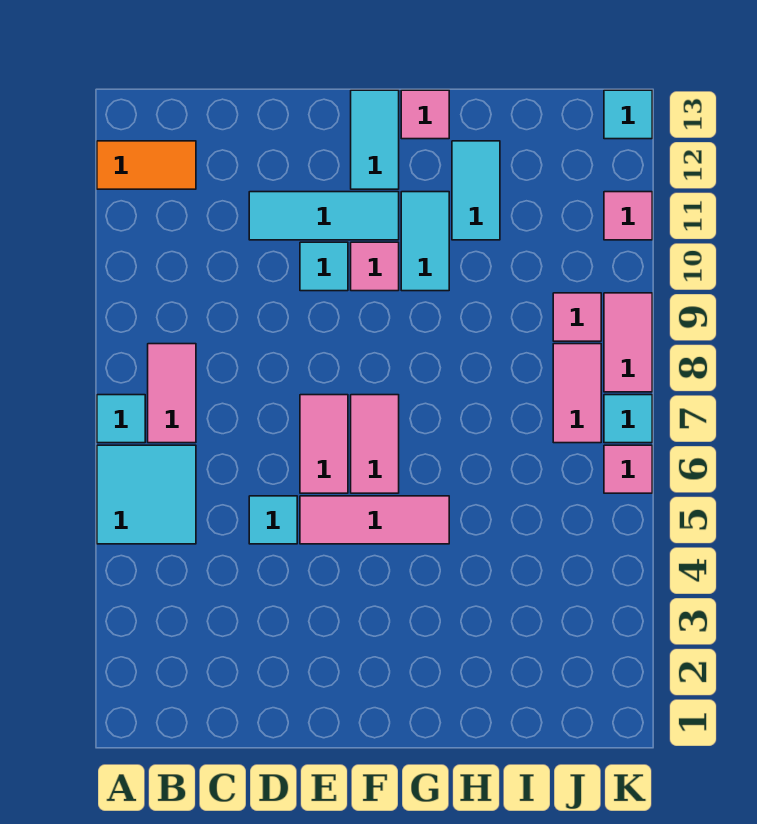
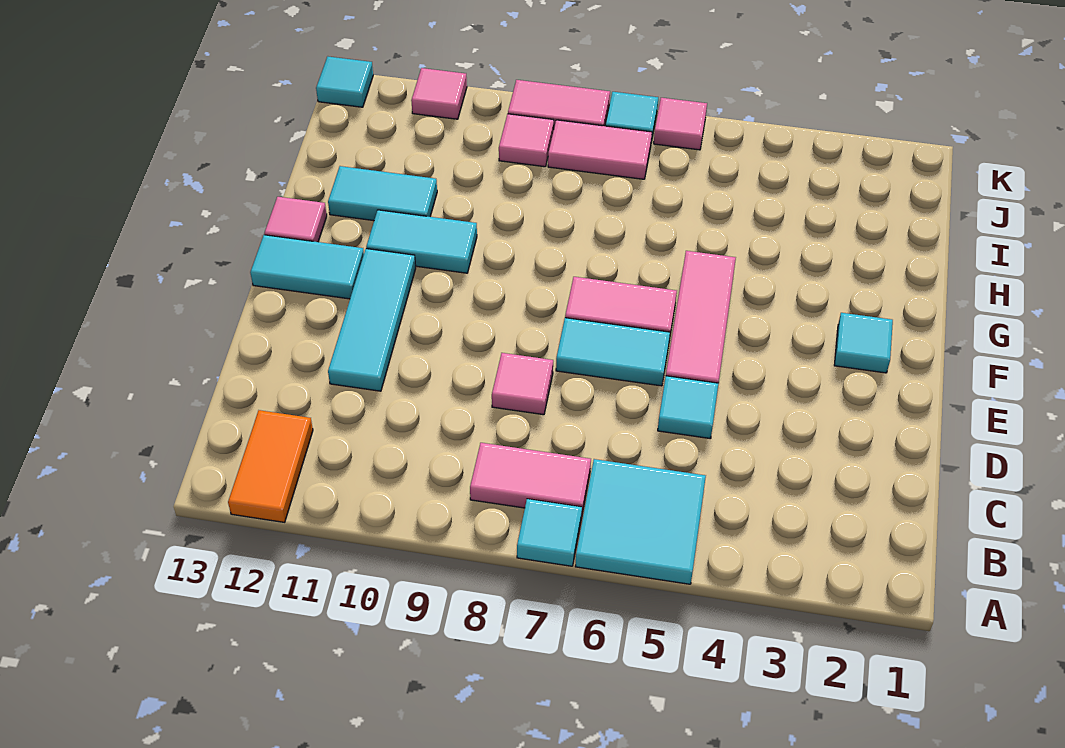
pink 1x2 tile [300,395,348,493] -> cyan 1x2 tile [556,318,670,386]
cyan 1x1 tile [300,242,348,291] -> cyan 1x1 tile moved to [834,313,893,373]
pink 1x1 tile [351,242,399,291] -> pink 1x1 tile moved to [492,353,553,415]

